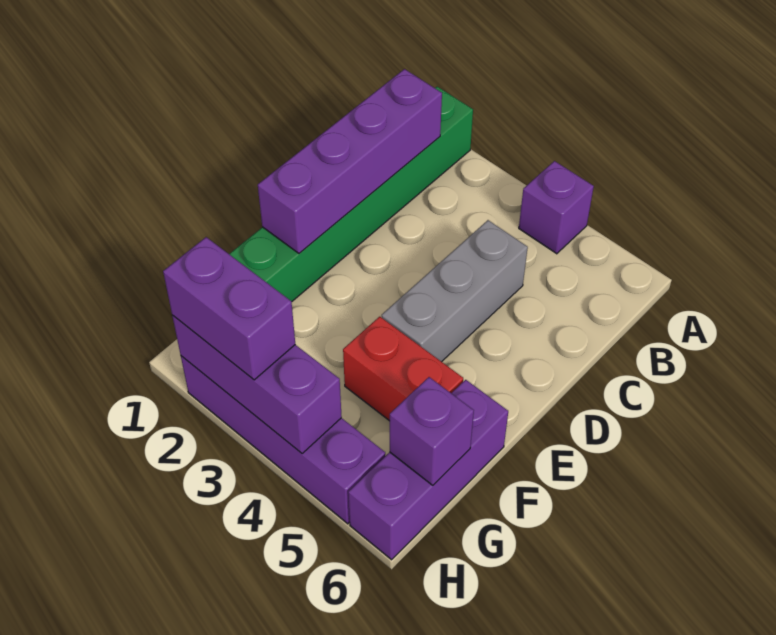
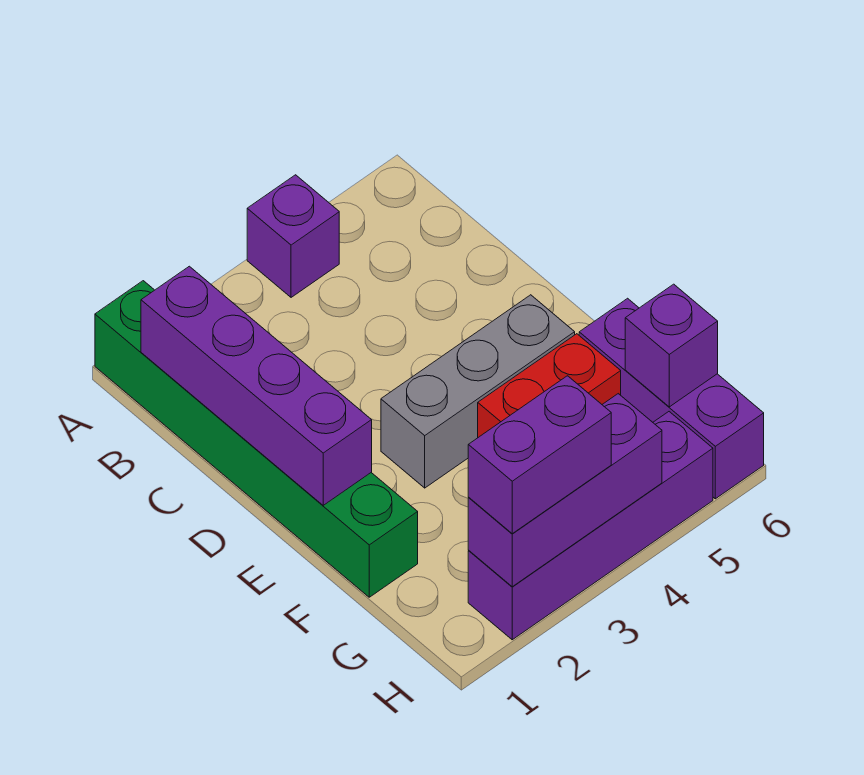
grey 1x3 brick [382,220,528,362] -> grey 1x3 brick turned to [381,295,575,488]

